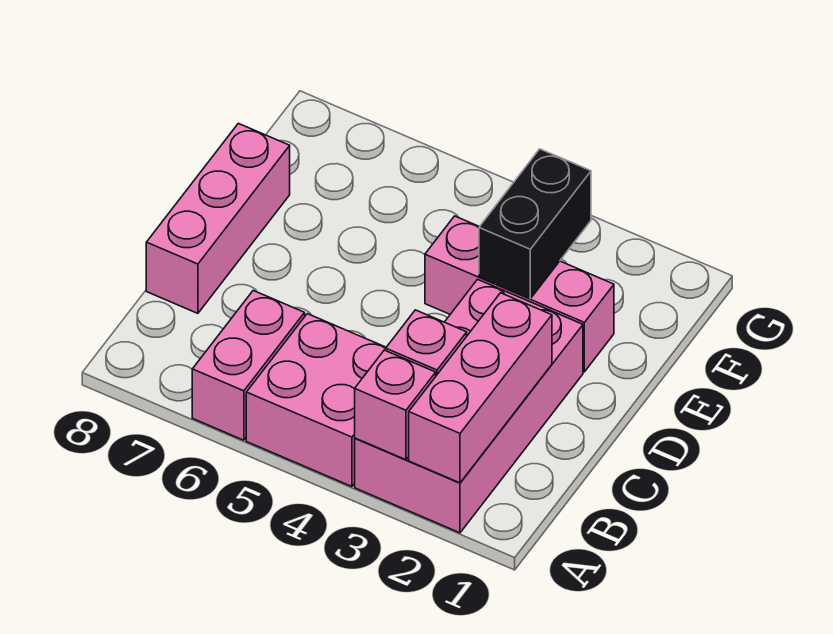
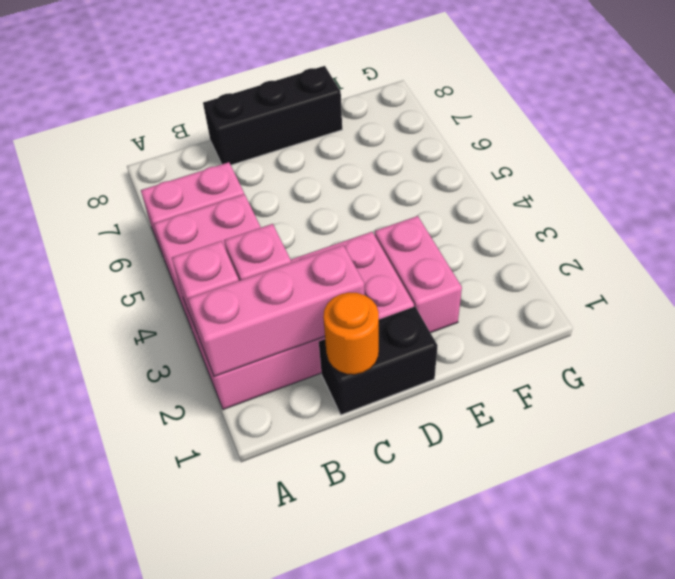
none -> orange 1x1 round brick [323,293,379,375]
pink 1x3 brick [146,123,290,313] -> black 1x3 brick [203,66,342,165]
pink 1x3 brick [425,216,614,372] -> pink 1x2 brick [375,216,462,333]
black 1x2 brick [479,149,591,299] -> black 1x2 brick moved to [319,307,438,415]

